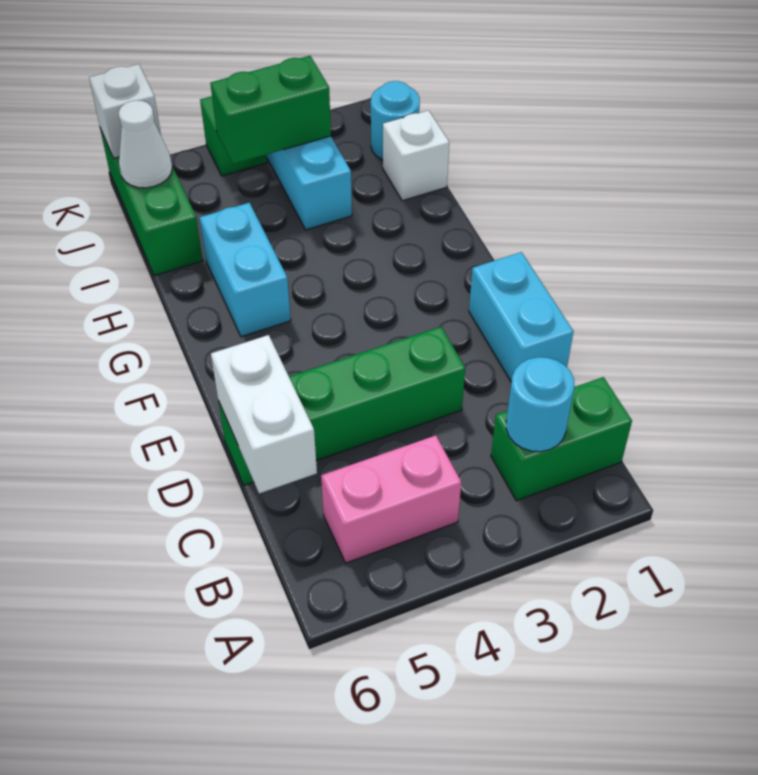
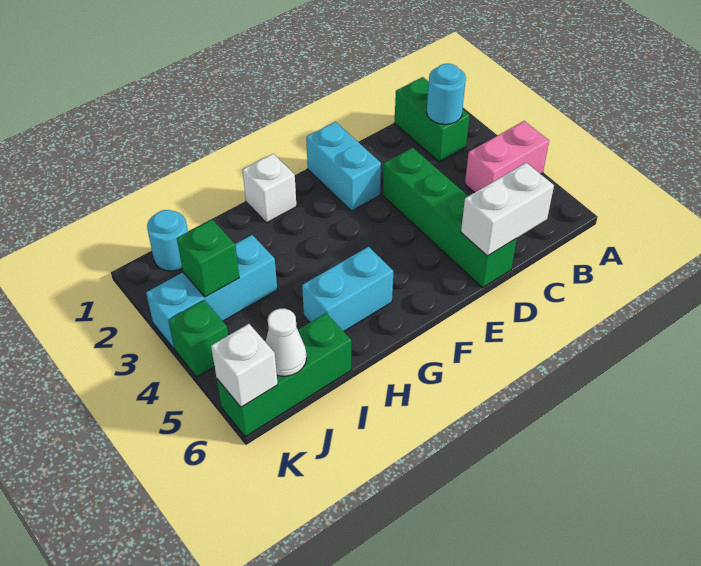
pink 1x2 brick [321,435,461,563] -> pink 1x2 brick turned to [465,121,549,193]
cyan 1x2 brick [469,252,573,382] -> cyan 1x2 brick turned to [306,122,381,211]
white 1x1 brick [383,110,449,201] -> white 1x1 brick moved to [243,154,296,223]
green 1x2 brick [210,56,331,164] -> green 1x1 brick [177,220,239,297]

